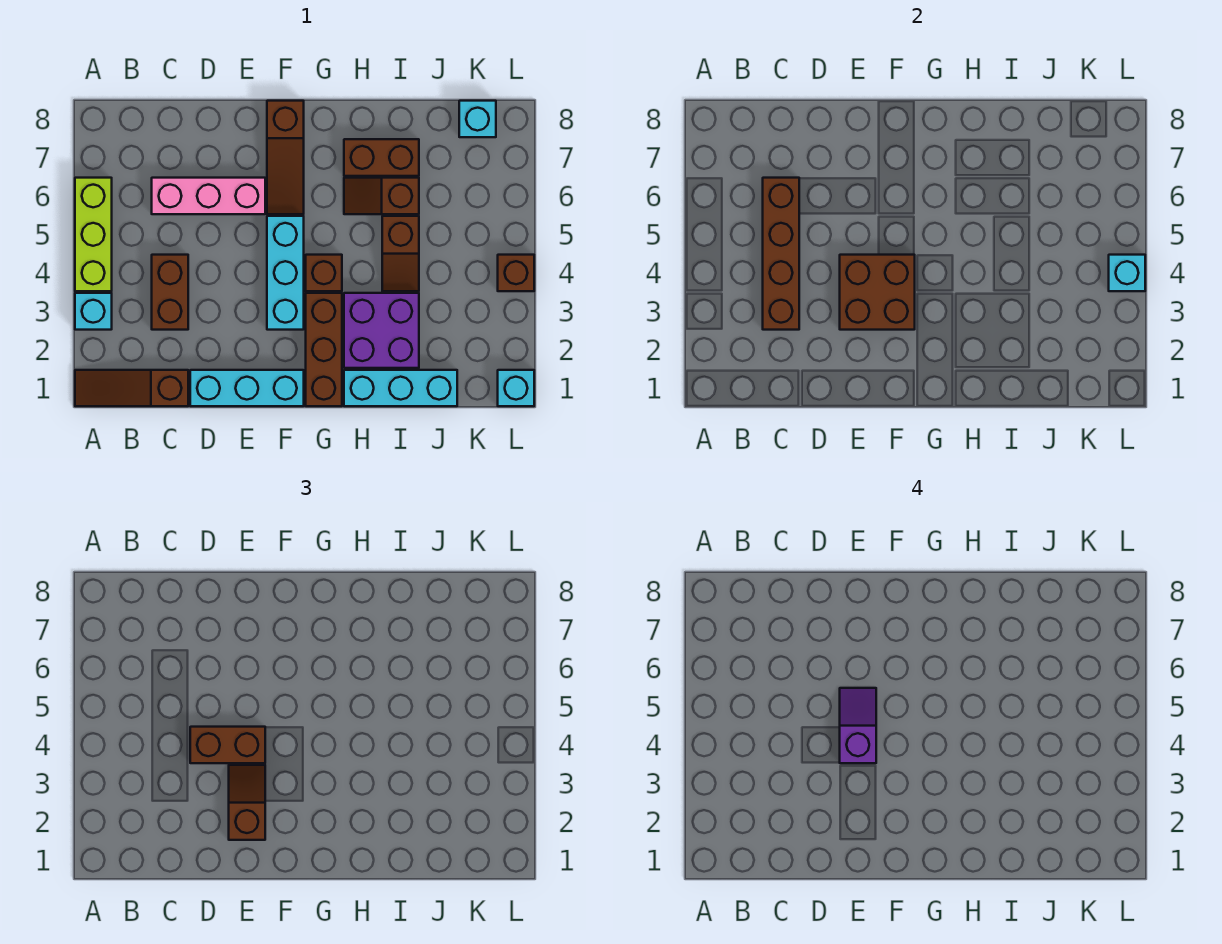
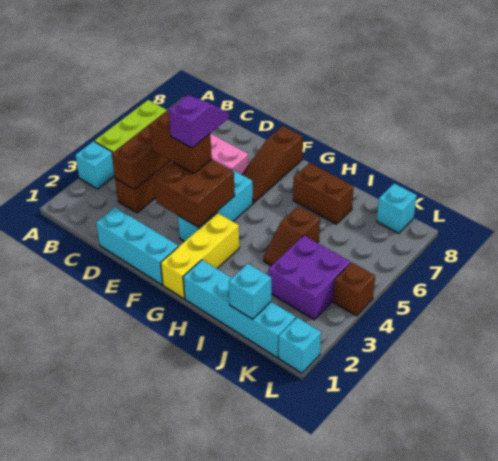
brown 1x3 slope [75,370,188,406] -> none
brown 1x2 slope [229,765,265,840] -> none
brown 1x3 brick [306,293,342,406] -> yellow 1x3 brick [161,213,239,299]
brown 1x1 brick [306,255,342,291] -> none
cyan 1x3 brick [344,370,457,406] -> cyan 1x4 brick [183,260,296,357]
purple 2x2 brick [344,293,419,368] -> purple 2x2 brick moved to [268,235,350,320]
brown 1x2 slope [344,178,419,214] -> none
cyan 1x1 brick [1109,255,1145,291] -> cyan 1x1 brick moved to [229,264,271,319]

